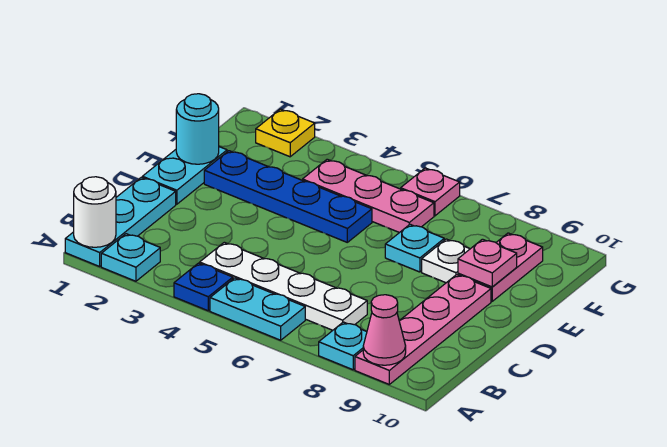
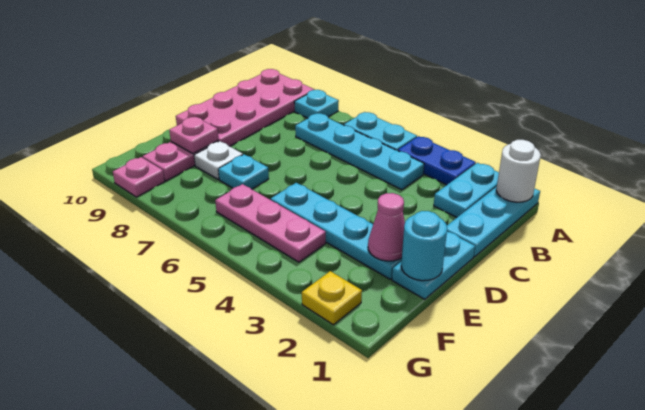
cyan 1x1 plate [101,234,160,281] -> cyan 1x2 plate [434,163,499,217]
blue 1x1 plate [174,263,233,311] -> blue 1x2 plate [398,136,476,185]
pink 1x4 plate [355,275,491,384] -> pink 2x4 plate [176,69,315,146]
pink 1x1 cone [363,295,406,365] -> pink 1x1 cone moved to [368,193,405,261]
white 1x4 plate [200,242,367,330] -> cyan 1x4 plate [295,113,424,190]
blue 1x4 plate [204,151,372,242] -> cyan 1x4 plate [271,183,402,279]
pink 1x1 plate [401,168,460,216] -> pink 1x1 plate moved to [113,157,165,197]

